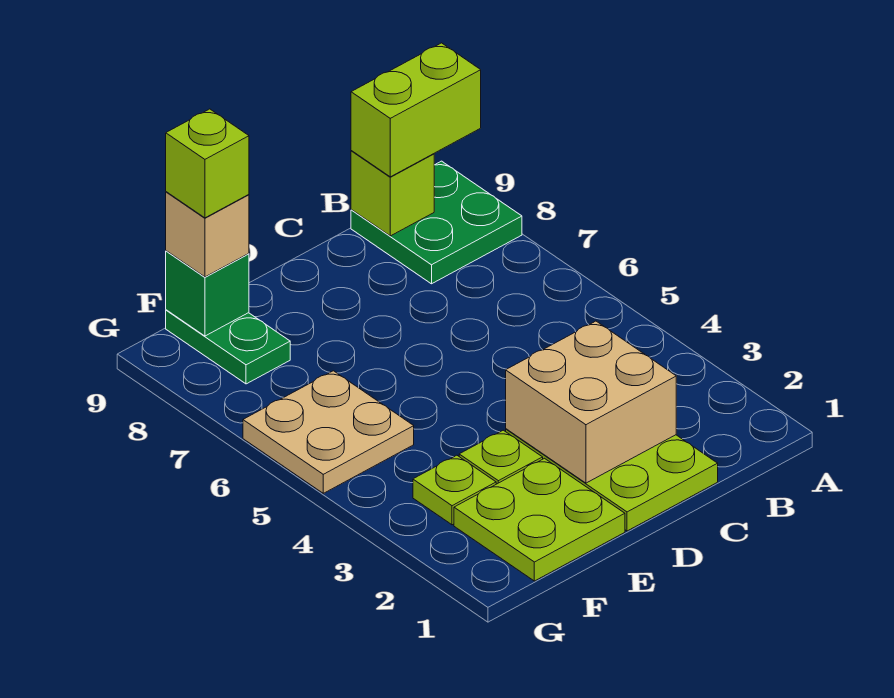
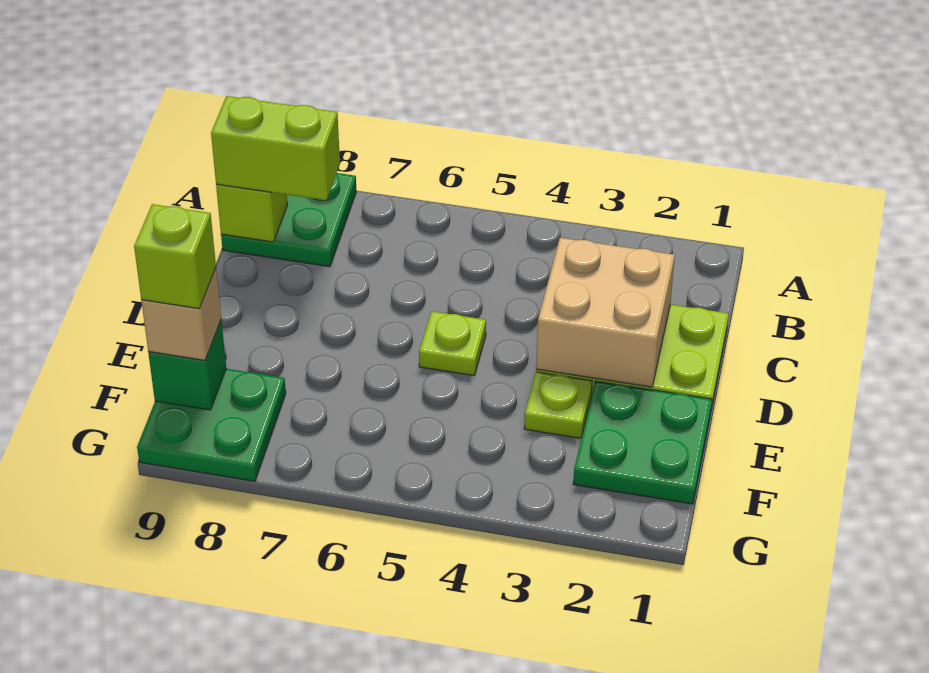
lime 1x2 brick [351,43,481,177] -> lime 1x2 brick turned to [211,96,340,200]
lime 2x2 plate [454,458,625,581] -> green 2x2 plate [573,381,712,504]
lime 1x1 plate [413,455,496,525] -> lime 1x1 plate moved to [419,311,486,376]
tan 2x2 plate [243,371,414,493] -> none
green 1x2 plate [166,310,290,384] -> green 2x2 plate [137,369,286,481]

